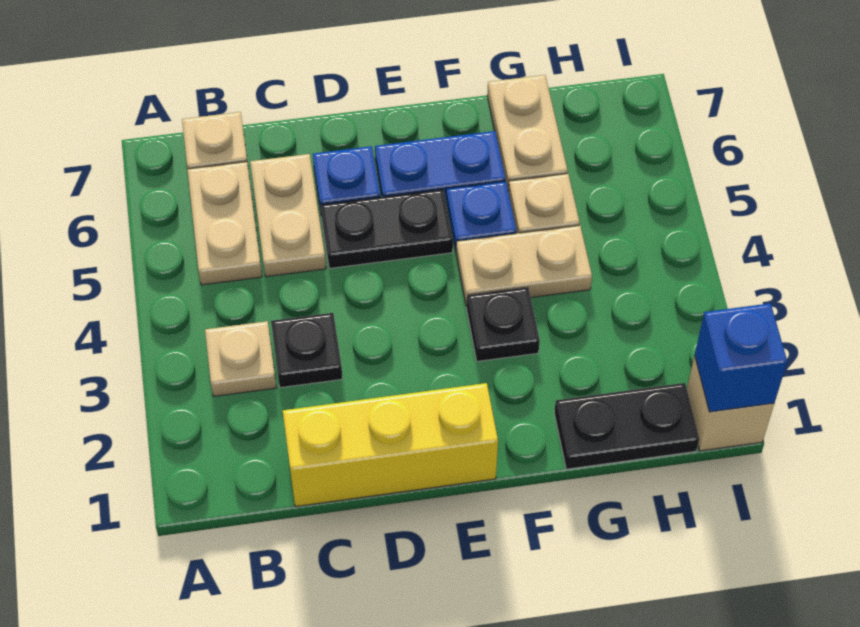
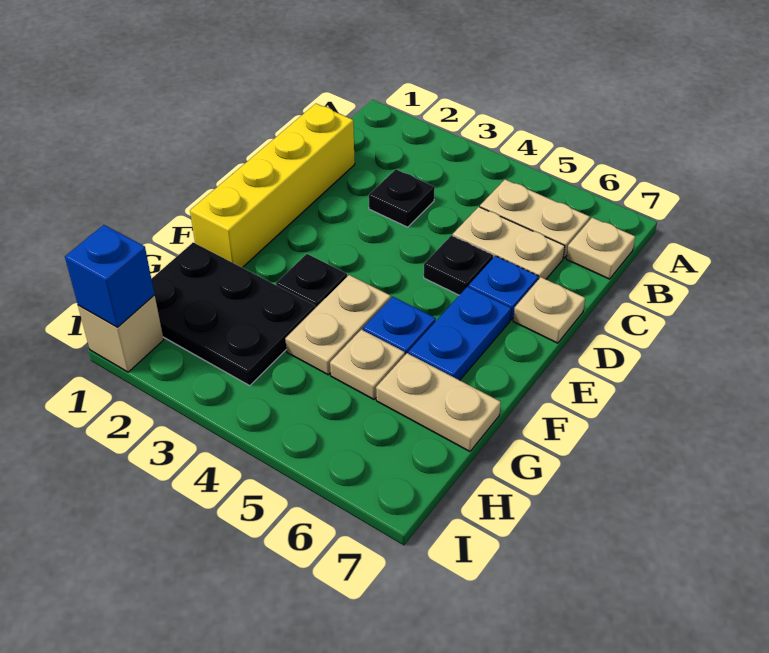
tan 1x1 plate [205,321,276,396] -> tan 1x1 plate moved to [513,277,585,343]
yellow 1x3 brick [283,383,498,507] -> yellow 1x4 brick [190,104,355,268]
black 1x2 plate [320,189,453,269] -> black 1x1 plate [424,235,493,295]
black 1x2 plate [554,383,699,469] -> black 2x3 plate [151,242,315,386]

